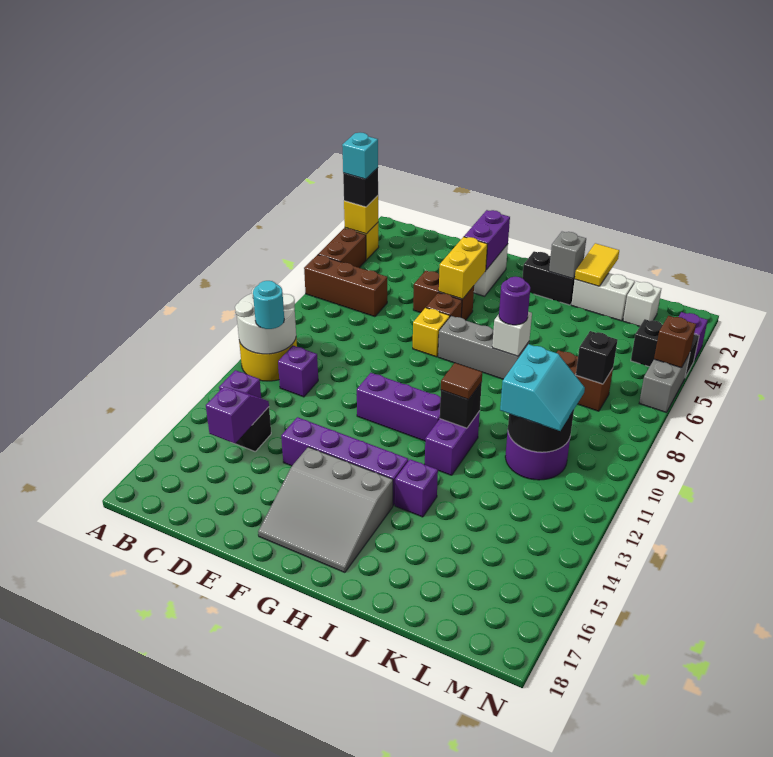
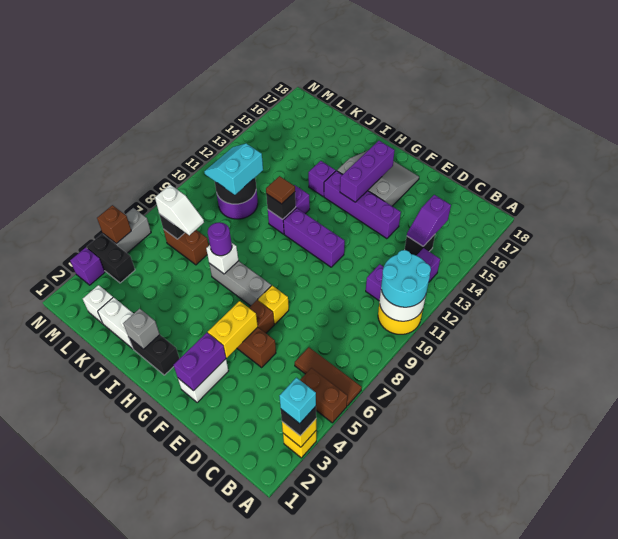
brown 1x2 brick [318,228,366,268] -> brown 1x2 brick turned to [300,368,347,423]
brown 1x3 brick [304,255,387,317] -> brown 1x3 tile [295,347,362,406]
cyan 1x1 round brick [253,281,284,329] -> cyan 2x2 round brick [381,250,431,307]
none -> purple 1x3 brick [340,141,395,202]
yellow 1x2 tile [575,243,619,286] -> none
none -> white 1x2 slope [155,185,204,235]

